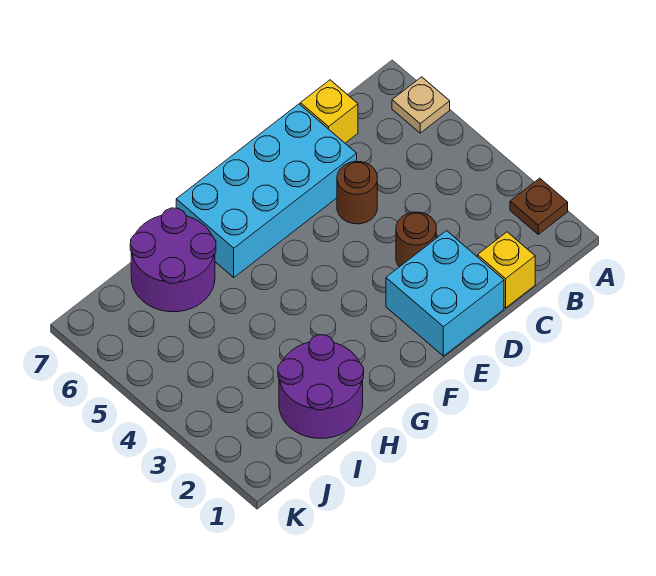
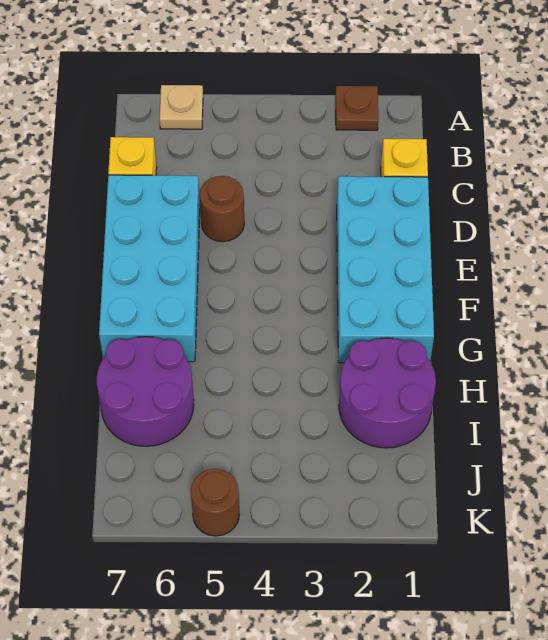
cyan 2x2 brick [386,231,504,356] -> cyan 2x4 brick [337,176,434,363]
brown 1x1 round brick [396,212,436,267] -> brown 1x1 round brick moved to [191,469,239,536]

